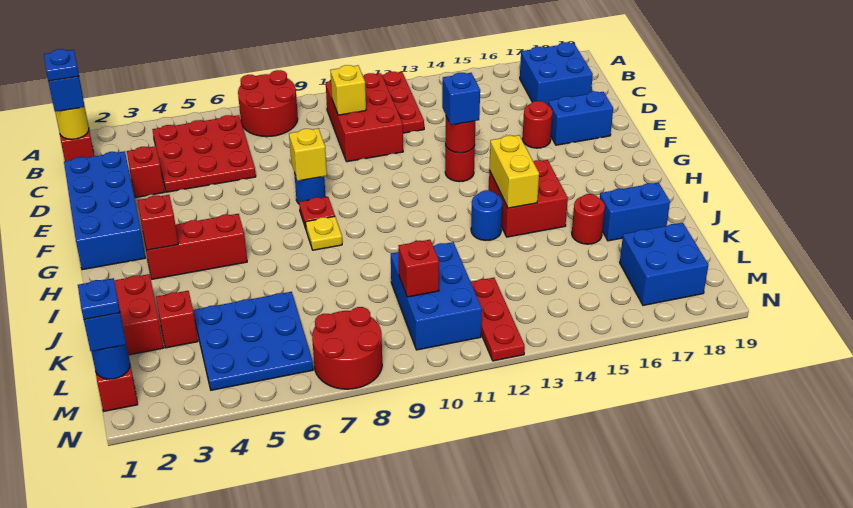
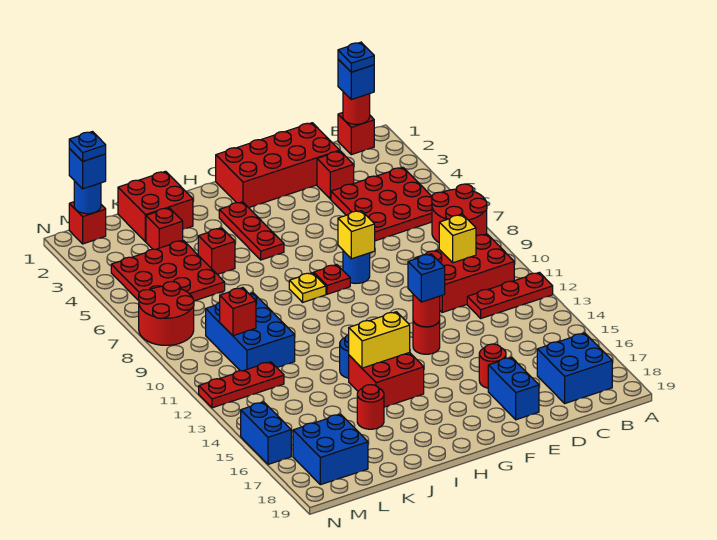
yellow 1x1 round brick [55,107,89,139] -> red 1x1 round brick [343,92,370,124]
blue 2x4 brick [64,151,146,270] -> red 2x4 brick [216,123,340,208]
red 1x3 brick [144,214,247,279] -> red 1x3 plate [219,202,284,260]
red 1x1 brick [138,195,178,250] -> red 1x1 brick moved to [198,228,235,274]
blue 1x2 brick [600,183,670,241] -> blue 1x2 brick moved to [241,402,291,464]
blue 3x3 plate [193,292,313,390] -> red 3x3 plate [111,240,225,301]
blue 2x3 brick [391,242,482,350] -> blue 2x3 brick turned to [206,293,295,371]

